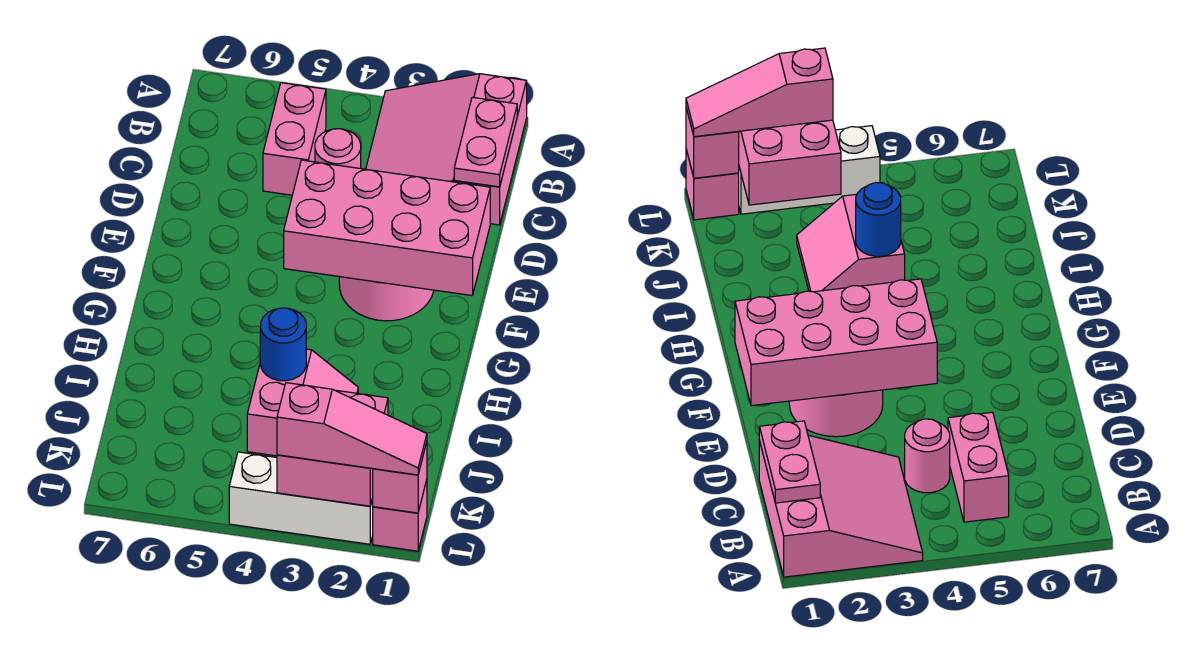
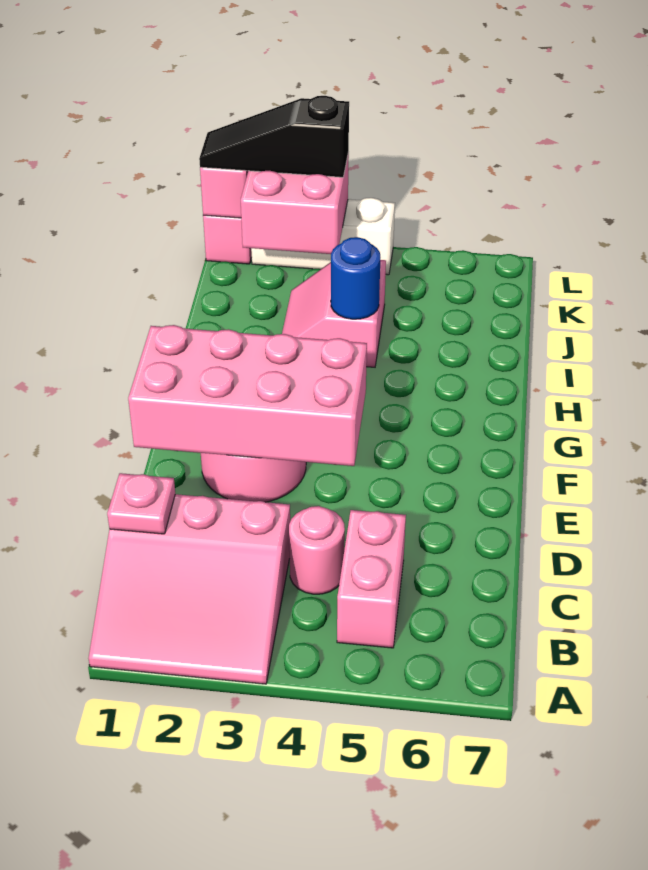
pink 3x3 slope [366,74,527,225] -> pink 3x3 slope turned to [89,494,290,684]
pink 1x2 plate [454,97,517,187] -> pink 1x1 plate [107,473,175,534]
pink 1x3 slope [277,383,427,475] -> black 1x3 slope [199,96,349,177]

